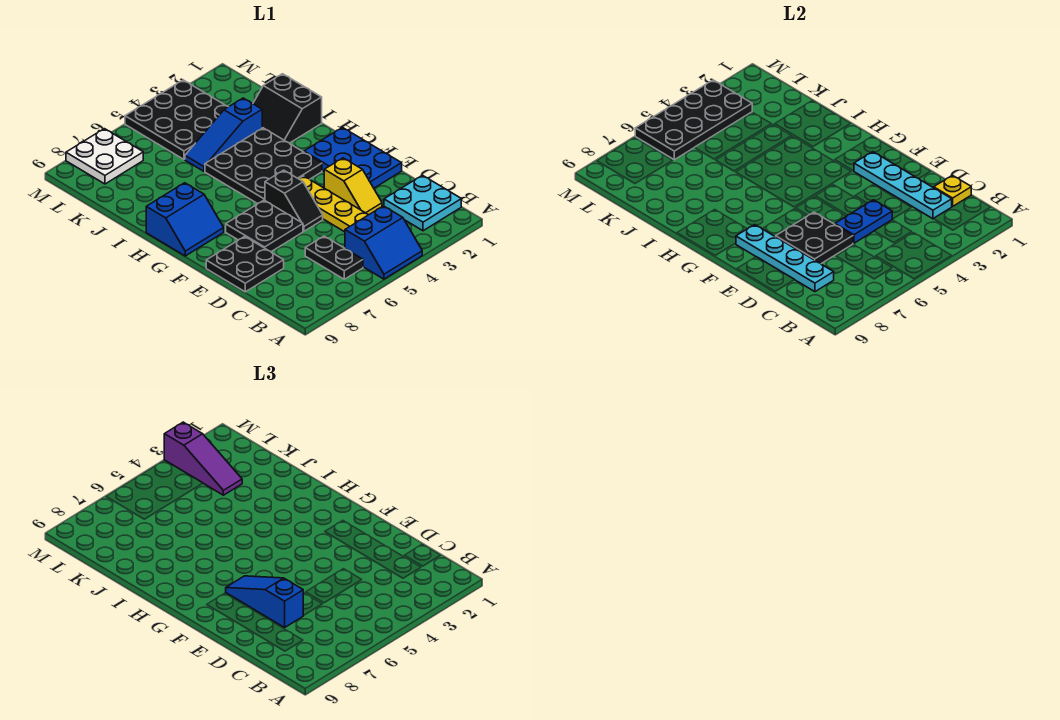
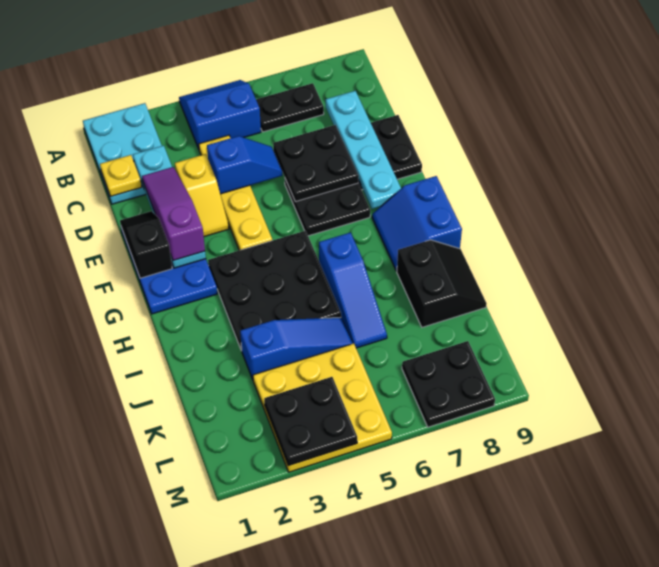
cyan 2x2 plate [384,175,461,231] -> cyan 2x3 plate [83,103,162,204]
black 1x2 plate [305,236,363,279] -> black 1x2 plate turned to [256,83,324,132]
yellow 1x2 slope [324,158,382,214] -> yellow 1x2 slope turned to [175,154,229,237]
blue 1x2 plate [835,200,892,243] -> blue 1x2 slope [207,136,282,194]
blue 1x3 slope [226,576,303,627] -> blue 1x3 slope moved to [319,233,387,348]
black 1x2 slope [265,170,323,231] -> black 1x2 slope moved to [120,211,172,278]
blue 2x2 slope [146,183,224,256] -> blue 2x2 slope turned to [372,176,462,271]
black 2x2 slope [253,74,322,143] -> black 2x2 slope moved to [397,240,487,327]
black 3x3 plate [125,80,228,159] -> yellow 3x3 plate [253,344,392,472]
purple 1x3 slope [164,422,242,495] -> purple 1x3 slope moved to [142,167,205,261]
black 2x4 plate [635,80,752,160] -> black 2x2 plate [264,377,357,466]
white 2x2 plate [66,129,143,184] -> black 2x2 plate [402,341,495,427]

